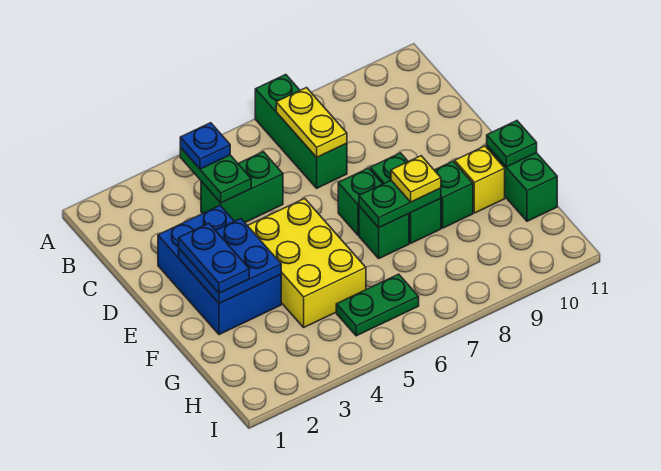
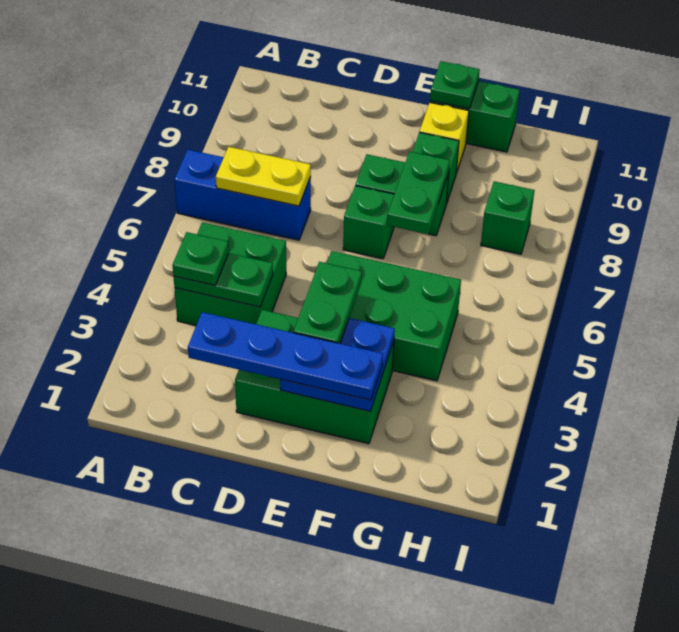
green 1x3 brick [255,74,347,188] -> blue 1x3 brick [174,150,311,240]
blue 1x1 plate [180,123,230,169] -> green 1x1 plate [173,232,229,285]
green 1x2 brick [201,152,283,222] -> green 2x2 brick [175,222,286,325]
blue 2x3 brick [158,206,281,335] -> green 2x3 brick [235,310,394,444]
blue 1x2 plate [179,223,249,293] -> blue 1x4 plate [188,312,383,400]
yellow 2x3 brick [248,198,366,327] -> green 2x3 brick [327,251,461,381]
green 1x1 brick [359,206,409,258] -> green 1x1 brick moved to [481,181,534,254]
yellow 1x1 plate [391,156,441,202] -> none
green 1x2 plate [336,274,419,336] -> green 1x2 plate moved to [294,262,362,343]

